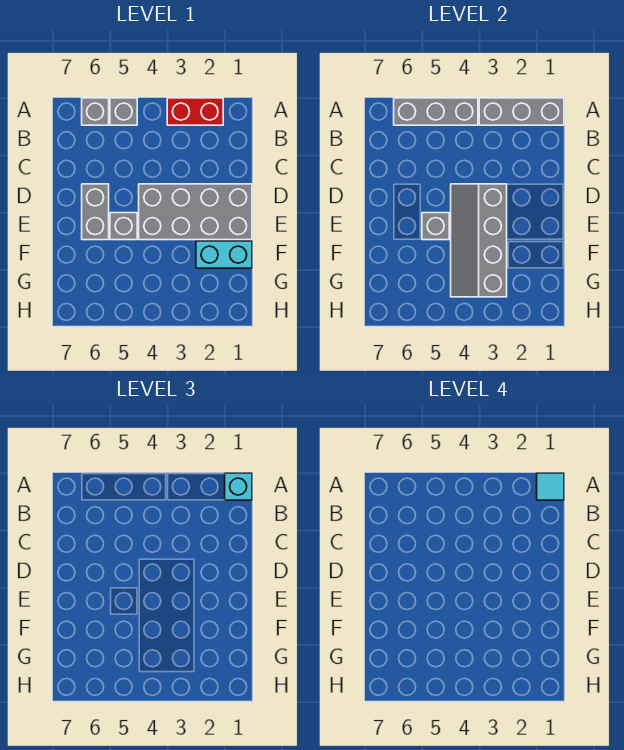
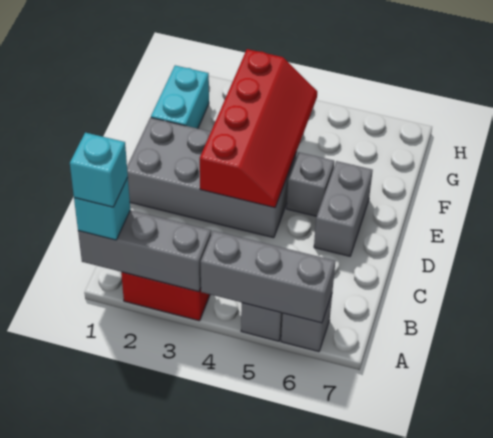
cyan 1x1 tile [537,473,564,500] -> cyan 1x1 brick [70,133,128,207]
grey 2x4 slope [451,184,507,297] -> red 2x4 slope [200,49,317,208]
grey 1x1 brick [422,213,449,240] -> none
cyan 1x2 brick [196,241,252,268] -> cyan 1x2 brick turned to [151,65,209,129]

